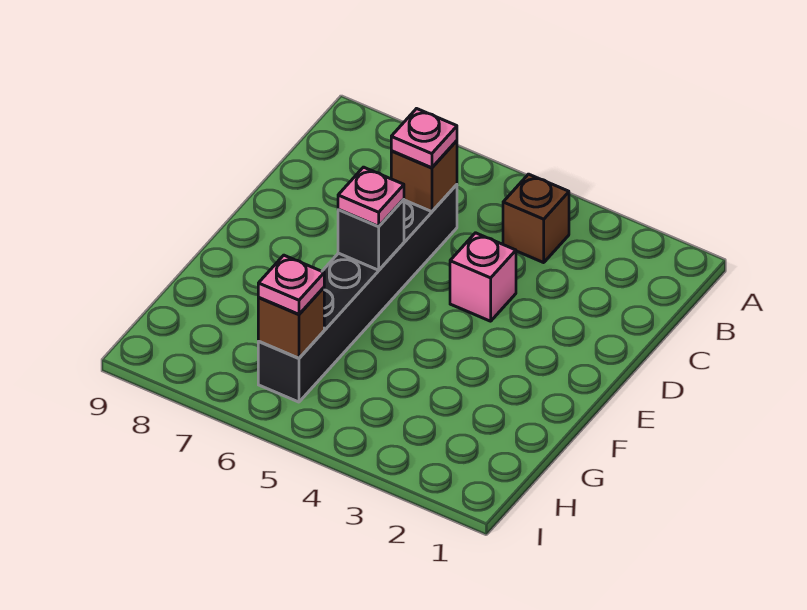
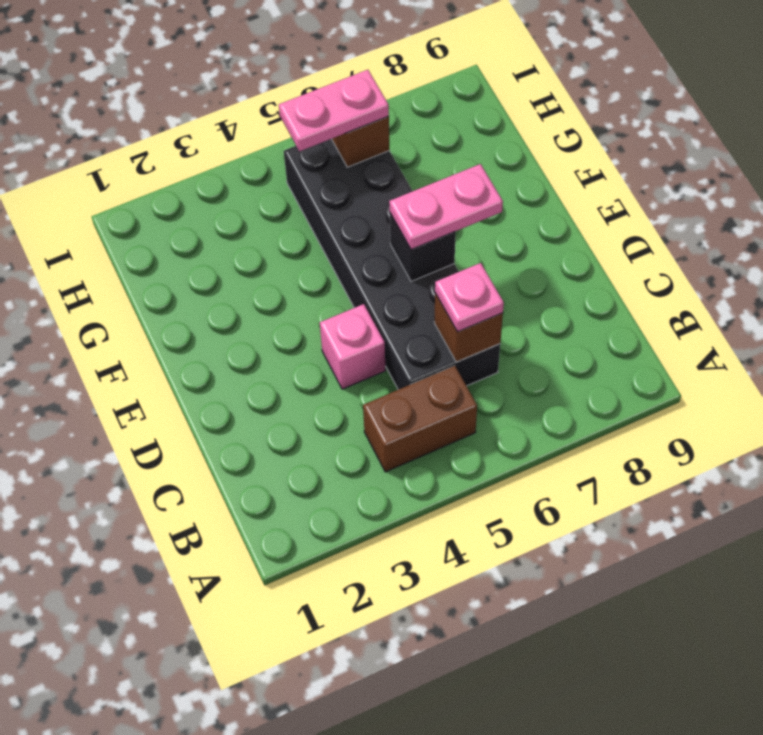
brown 1x1 brick [503,174,569,263] -> brown 1x2 brick [363,366,477,472]
black 1x6 brick [258,185,457,402] -> black 2x6 brick [284,139,500,390]
pink 1x1 plate [338,167,404,226] -> pink 1x2 plate [389,164,503,250]
pink 1x1 plate [258,255,324,314] -> pink 1x2 plate [279,70,389,151]

